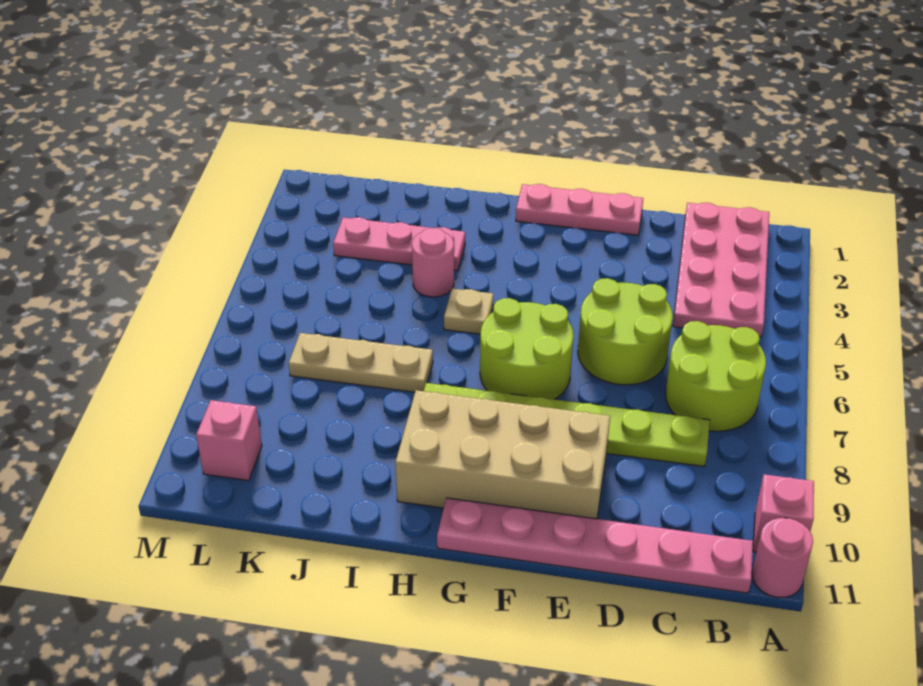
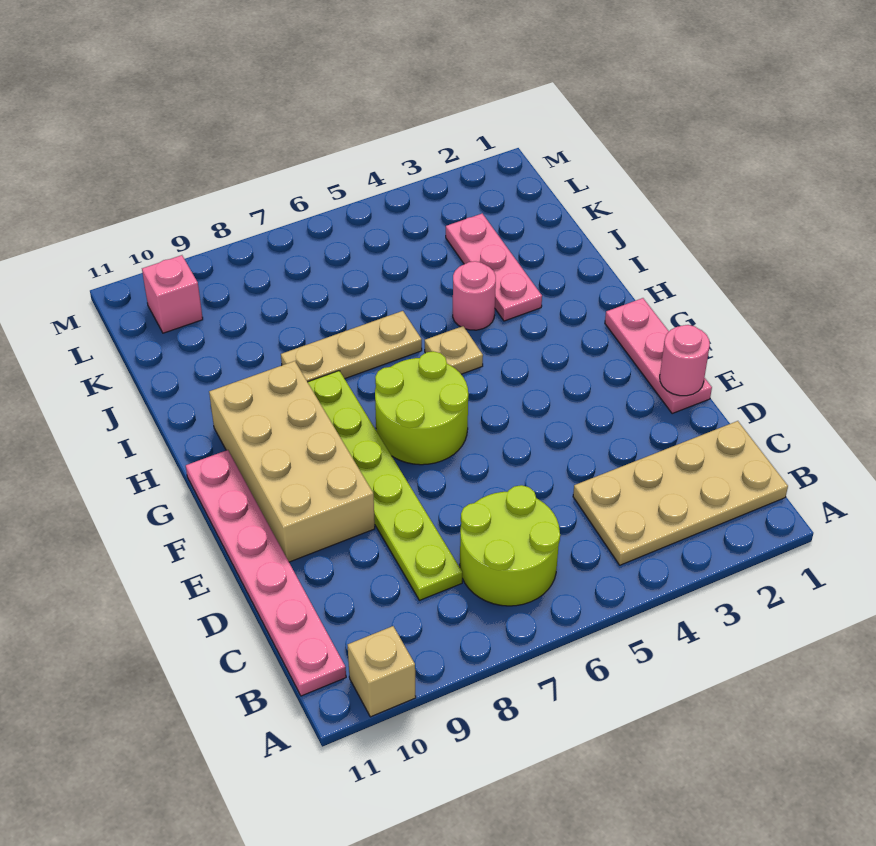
pink 1x1 brick [753,474,814,552] -> tan 1x1 brick [348,626,416,717]
pink 1x1 round brick [752,518,813,597] -> pink 1x1 round brick moved to [660,325,710,396]
pink 2x4 plate [673,203,769,337] -> tan 2x4 plate [573,421,788,565]
lime 2x2 round brick [578,278,673,385] -> none
tan 1x3 plate [289,333,433,392] -> tan 1x3 plate turned to [281,311,422,382]

